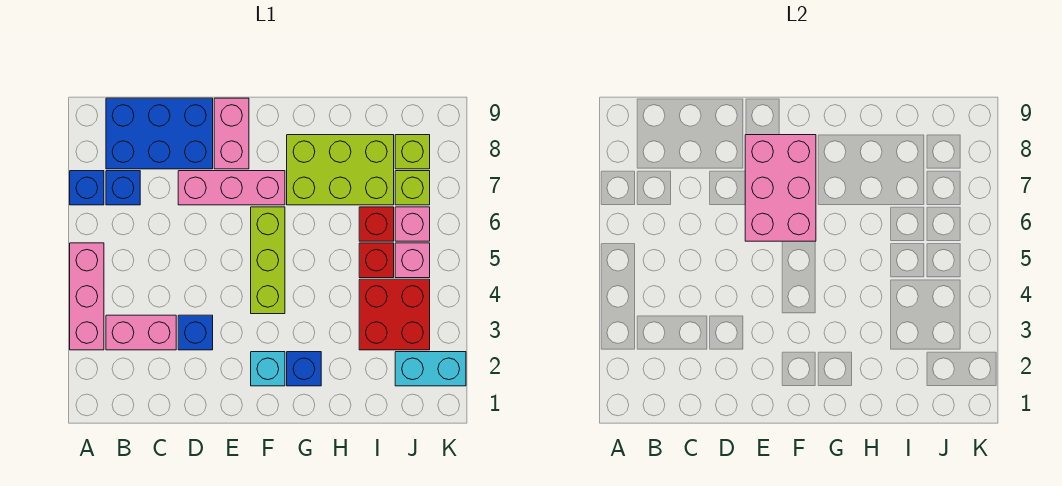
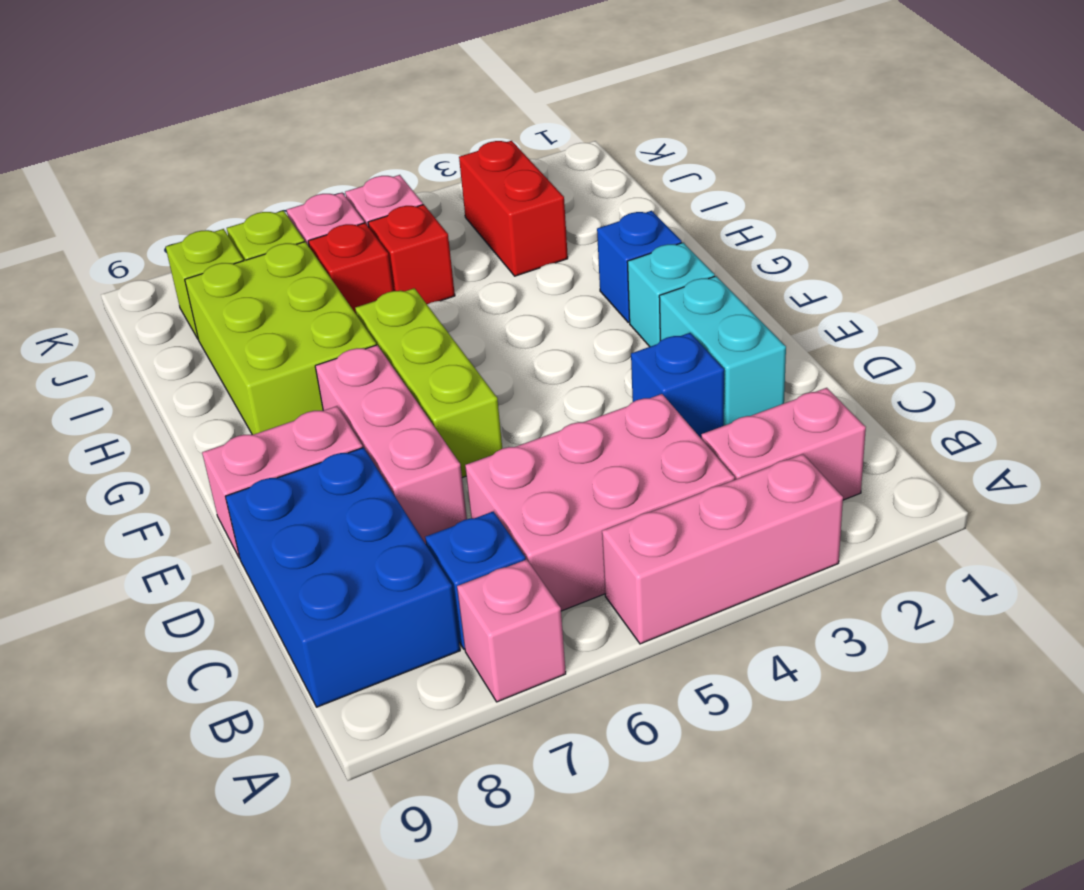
blue 1x1 brick [70,171,104,205] -> pink 1x1 brick [457,560,566,702]
pink 1x2 brick [106,315,176,350] -> pink 1x2 brick turned to [701,388,866,500]
pink 2x3 brick [745,135,816,241] -> pink 2x3 brick moved to [465,394,735,611]
lime 1x3 brick [251,207,285,314] -> lime 1x3 brick turned to [355,288,502,478]
red 2x2 brick [359,279,430,350] -> red 1x2 brick [459,141,568,276]
cyan 1x2 brick [395,352,466,386] -> cyan 1x2 brick moved to [659,276,786,426]

